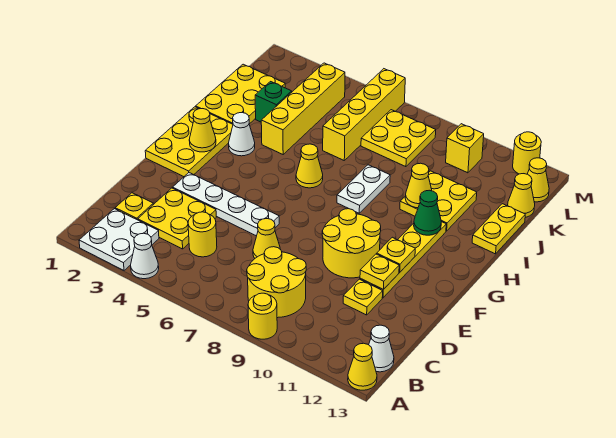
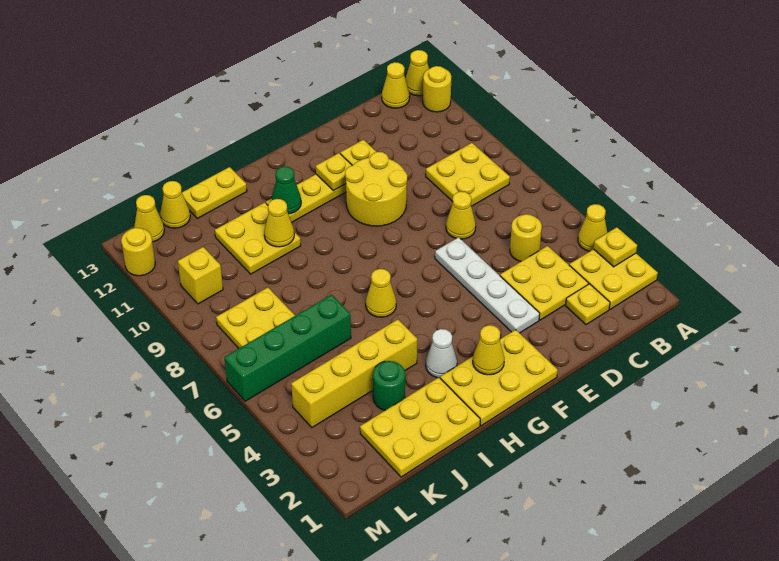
white 2x2 plate [79,209,159,270] -> yellow 2x2 plate [569,249,658,309]
white 1x1 cone [131,233,159,279] -> yellow 1x1 cone [578,204,607,251]
yellow 1x1 round brick [248,293,277,339] -> yellow 1x1 round brick moved to [423,66,451,112]
yellow 2x2 round brick [247,247,306,318] -> yellow 2x2 plate [426,143,510,206]
white 1x1 cone [369,325,394,372] -> yellow 1x1 cone [382,62,410,108]
yellow 1x1 plate [343,279,383,315] -> yellow 1x1 plate moved to [594,227,637,267]
white 1x2 plate [337,165,390,213] -> none
green 1x1 brick [255,82,292,122] -> green 1x1 round brick [373,361,405,410]
yellow 1x4 brick [323,69,405,160] -> green 1x4 brick [224,295,351,401]

